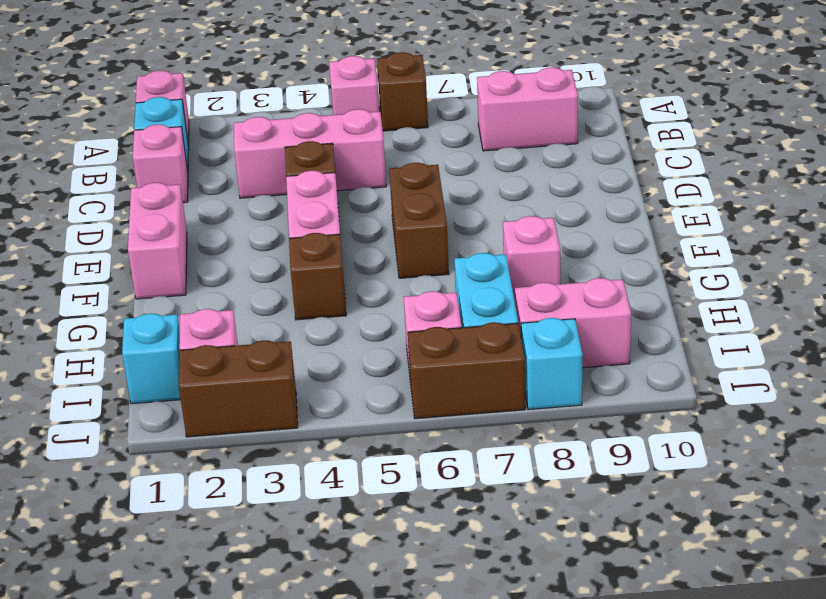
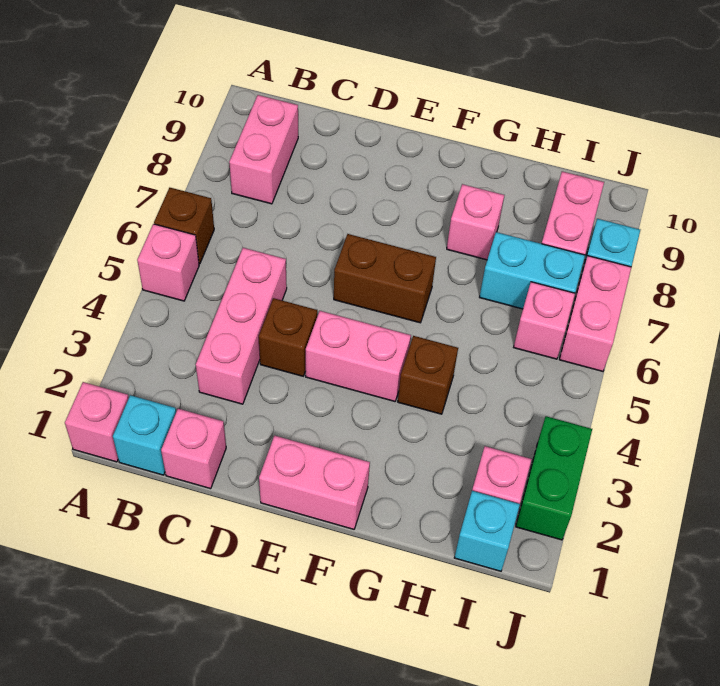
brown 1x2 brick [179,341,298,437] -> green 1x2 brick [516,416,592,540]
brown 1x2 brick [408,322,525,419] -> pink 1x2 brick [559,256,631,371]

